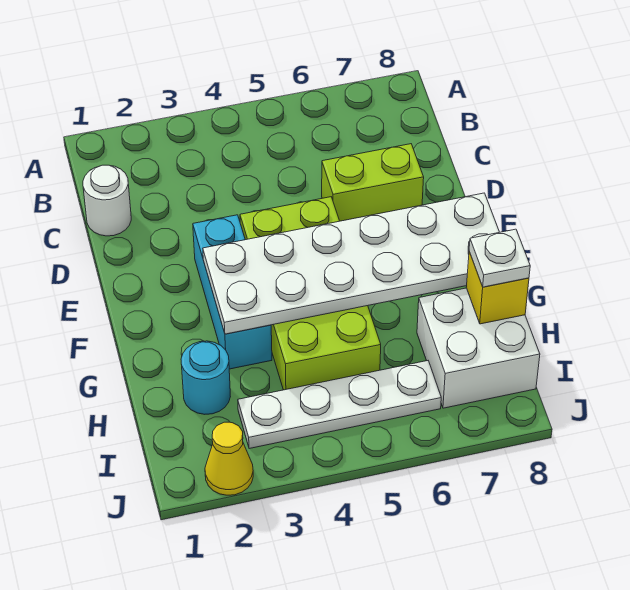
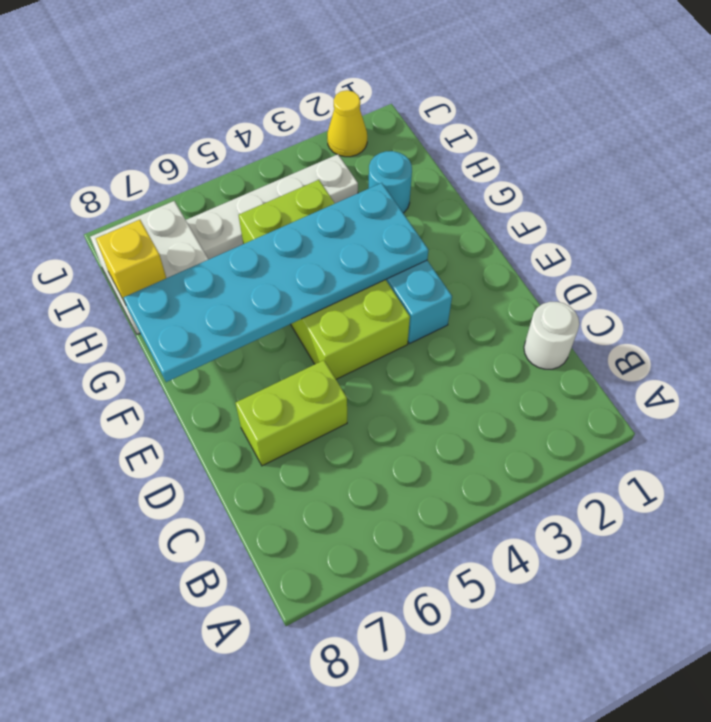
white 2x6 plate [203,193,499,334] -> cyan 2x6 plate [124,183,429,382]
white 1x1 plate [469,229,530,287] -> none

